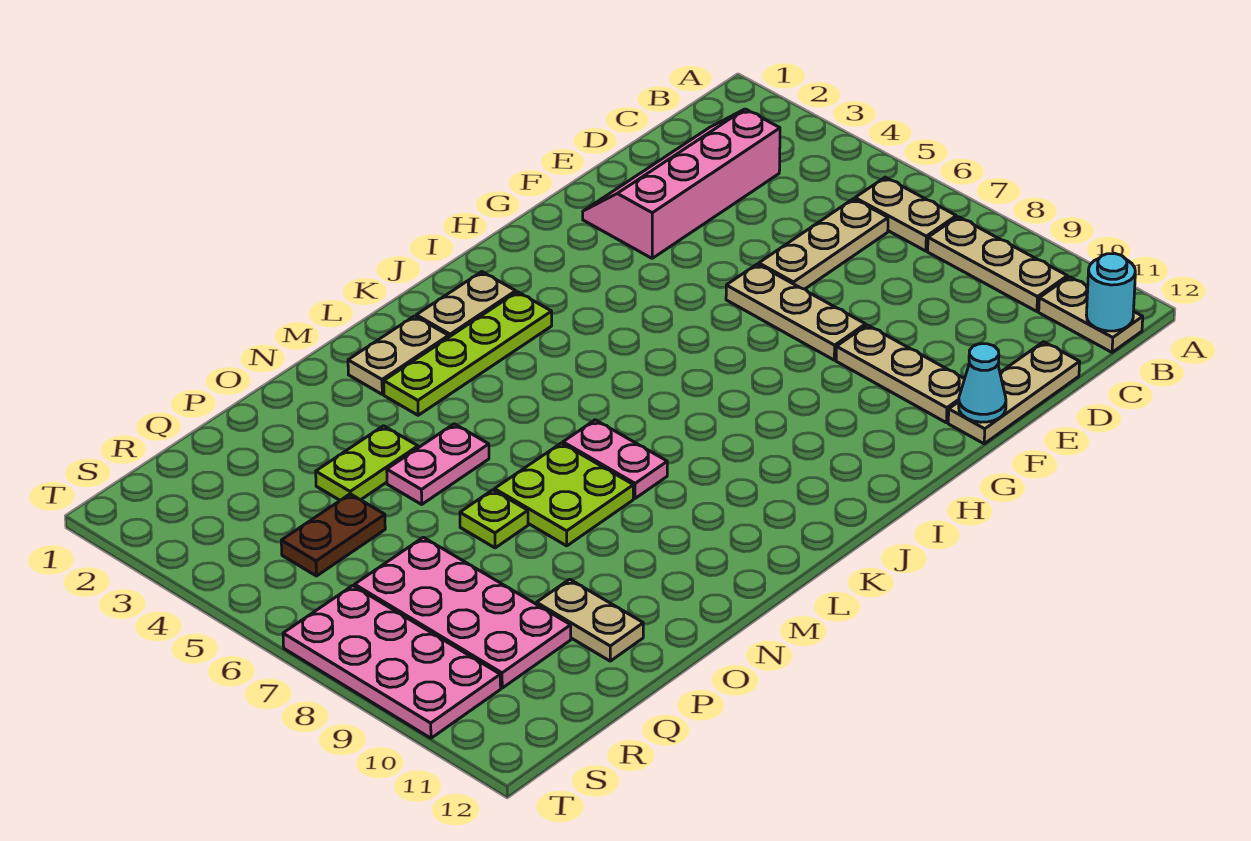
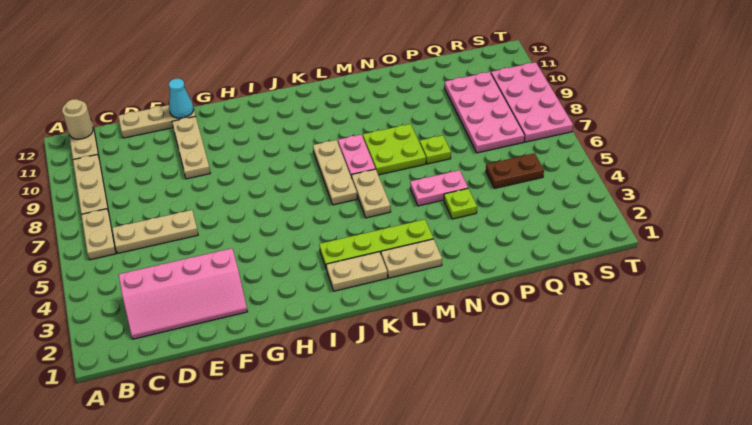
cyan 1x1 round brick [1087,253,1135,331] -> tan 1x1 round brick [62,99,93,139]
tan 1x3 plate [726,264,866,360] -> tan 1x3 plate moved to [313,140,357,205]
lime 1x2 plate [316,426,418,500] -> lime 1x1 plate [444,188,477,219]
tan 1x2 plate [537,579,643,661] -> tan 1x2 plate moved to [351,169,391,218]

